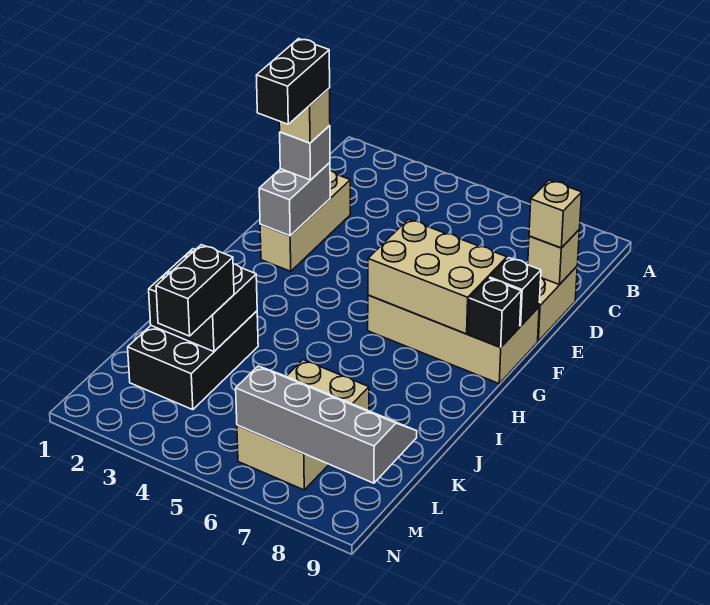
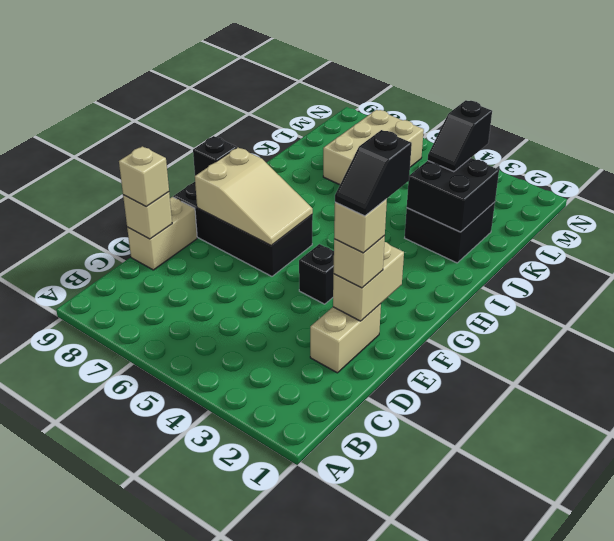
tan 1x3 brick [260,171,350,271] -> tan 1x2 brick [310,304,381,373]
grey 1x2 brick [259,163,330,236] -> tan 1x2 brick [333,242,404,321]
grey 1x1 brick [280,125,330,180] -> tan 1x1 brick [333,236,385,288]
black 1x2 brick [256,39,330,124] -> black 1x2 slope [335,130,412,216]
tan 2x4 brick [368,295,539,384] -> black 2x4 brick [173,182,313,276]
tan 2x3 brick [368,219,507,334] -> tan 2x3 slope [195,147,313,245]
black 1x1 brick [490,258,541,326] -> black 1x1 brick moved to [299,244,334,304]
black 2x3 brick [128,311,258,410] -> black 2x2 brick [405,202,495,263]
black 1x2 brick [156,245,234,336] -> black 1x2 slope [428,100,492,172]
grey 2x4 slope [236,366,417,483] -> none

